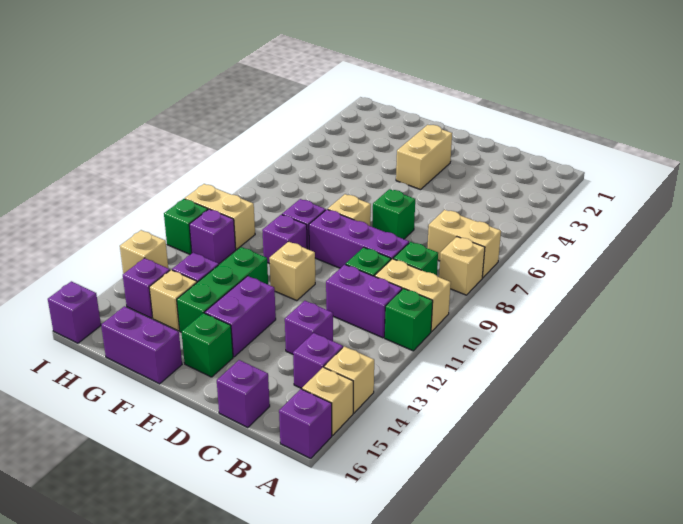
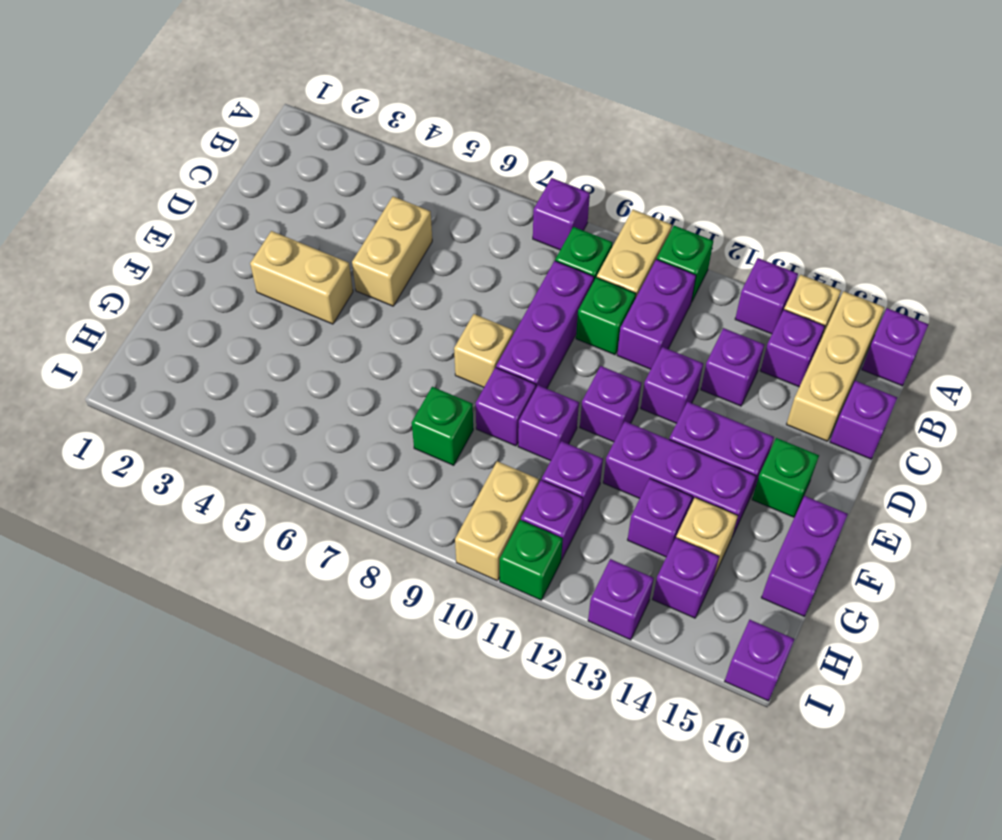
tan 1x2 brick [428,210,501,278] -> tan 1x2 brick moved to [352,196,432,306]
tan 1x1 brick [439,237,485,295] -> purple 1x1 brick [533,178,590,250]
none -> purple 1x1 brick [735,258,798,334]
tan 1x1 brick [302,367,353,435] -> tan 1x3 brick [786,291,885,441]
green 1x1 brick [372,189,415,239] -> green 1x1 brick moved to [412,387,473,465]
none -> purple 1x1 brick [641,347,703,423]
tan 1x1 brick [269,242,315,301] -> purple 1x1 brick [580,366,641,442]
green 1x3 brick [177,247,268,332] -> purple 1x3 brick [603,421,756,537]
none -> purple 1x1 brick [542,441,603,520]
tan 1x1 brick [120,230,168,274] -> purple 1x1 brick [588,559,654,640]

